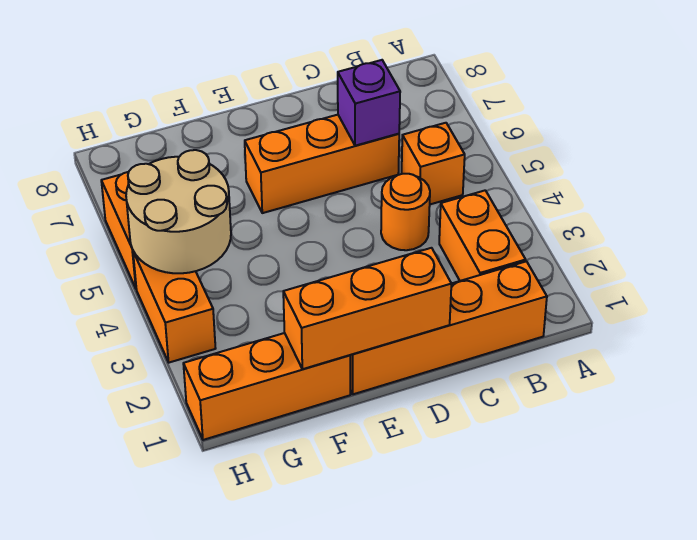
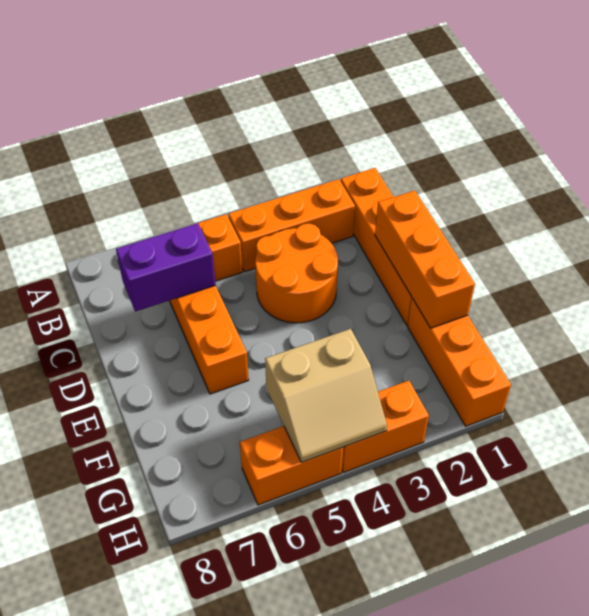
orange 1x2 brick [439,190,526,281] -> orange 1x3 brick [229,179,355,272]
orange 1x1 round brick [381,174,430,250] -> orange 2x2 round brick [255,223,338,323]
purple 1x1 brick [338,60,400,146] -> purple 1x2 brick [116,223,216,312]
tan 2x2 round brick [126,150,231,273] -> tan 2x2 slope [265,329,387,462]

